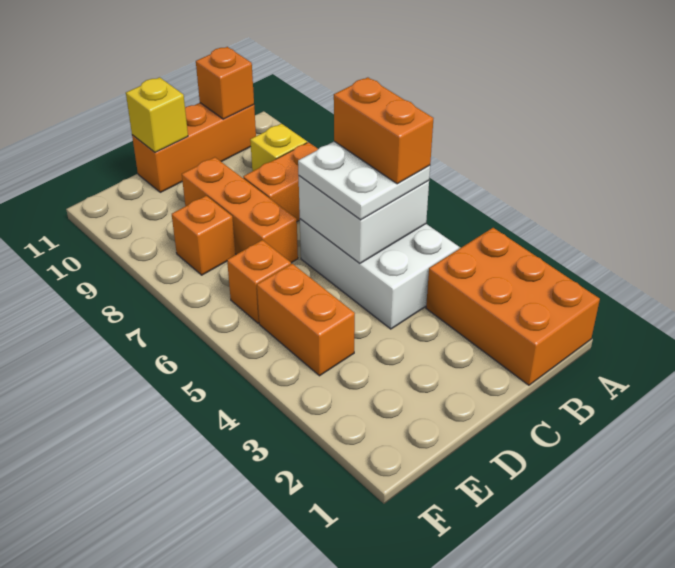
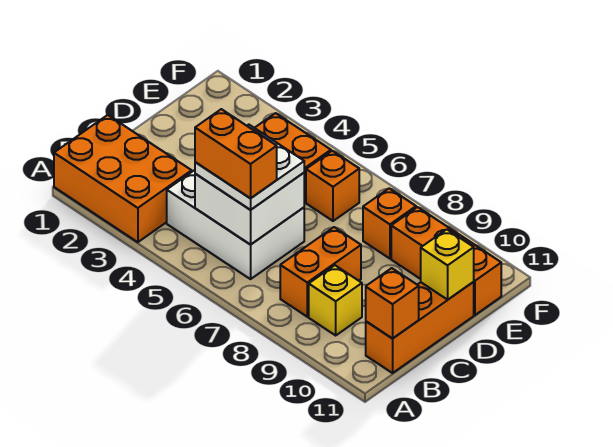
orange 1x3 brick [182,157,298,263] -> orange 1x3 brick moved to [391,207,501,315]

